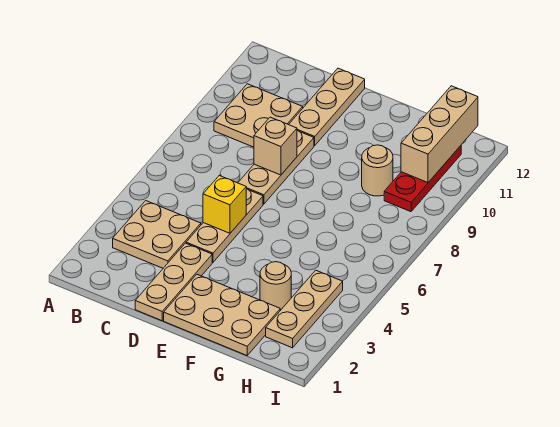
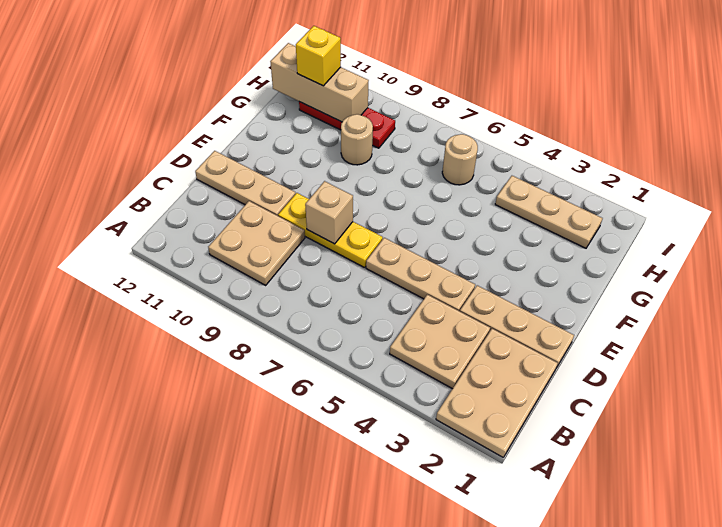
yellow 1x1 brick [203,176,246,233] -> yellow 1x1 brick moved to [295,26,341,86]
tan 1x3 plate [238,130,314,204] -> yellow 1x3 plate [278,193,383,268]
tan 2x3 plate [164,274,280,355] -> tan 2x3 plate moved to [436,329,558,457]
tan 1x1 round brick [260,262,291,310] -> tan 1x1 round brick moved to [442,134,478,185]

